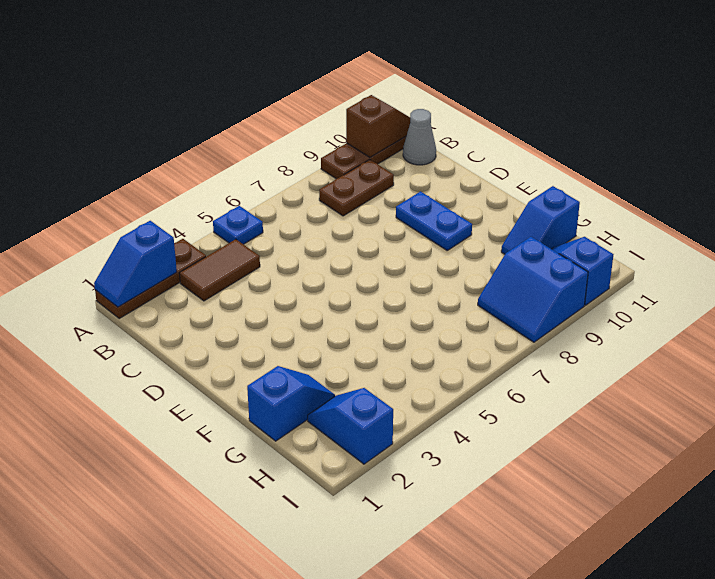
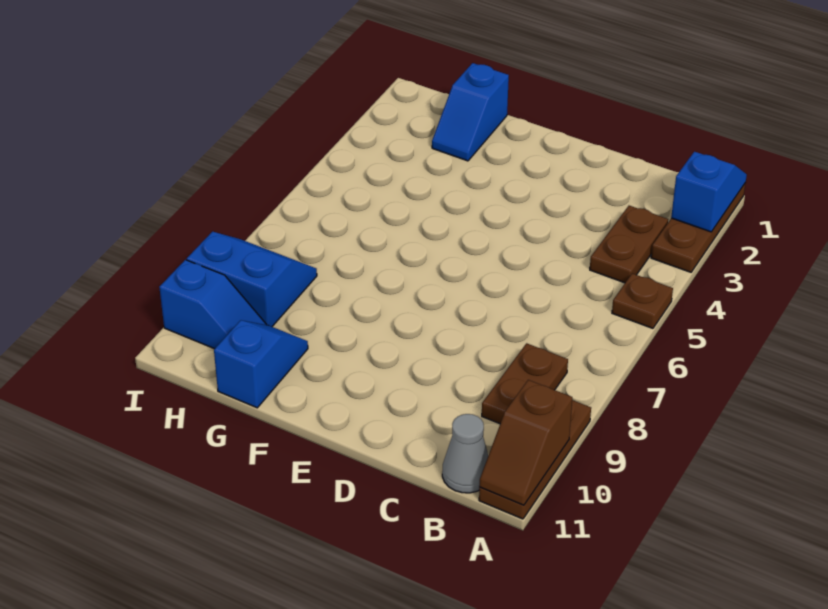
blue 1x1 plate [213,206,263,244] -> brown 1x1 plate [612,274,673,328]
brown 1x2 tile [180,239,260,301] -> brown 1x2 plate [590,206,668,283]
blue 1x2 plate [396,192,472,250] -> none
blue 1x2 slope [308,388,393,464] -> none

